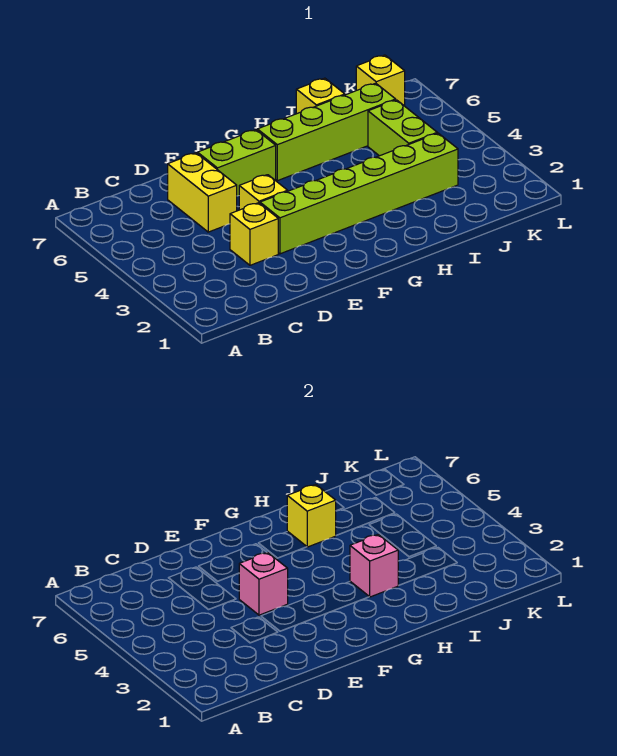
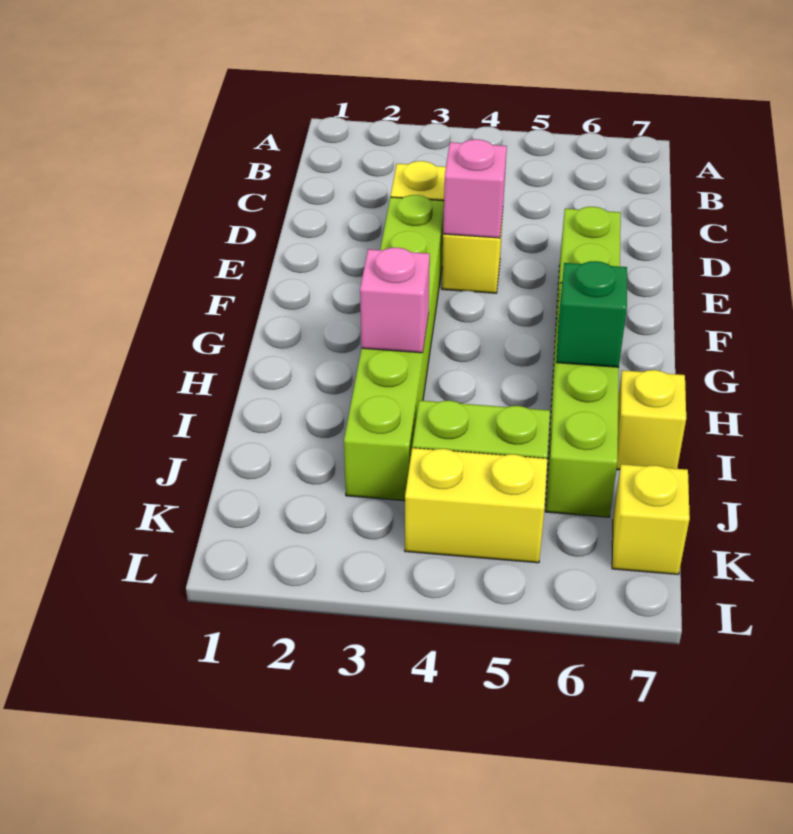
yellow 1x2 brick [168,153,237,232] -> yellow 1x2 brick moved to [405,448,547,563]
yellow 1x1 brick [287,484,336,547] -> green 1x1 brick [556,261,627,367]

